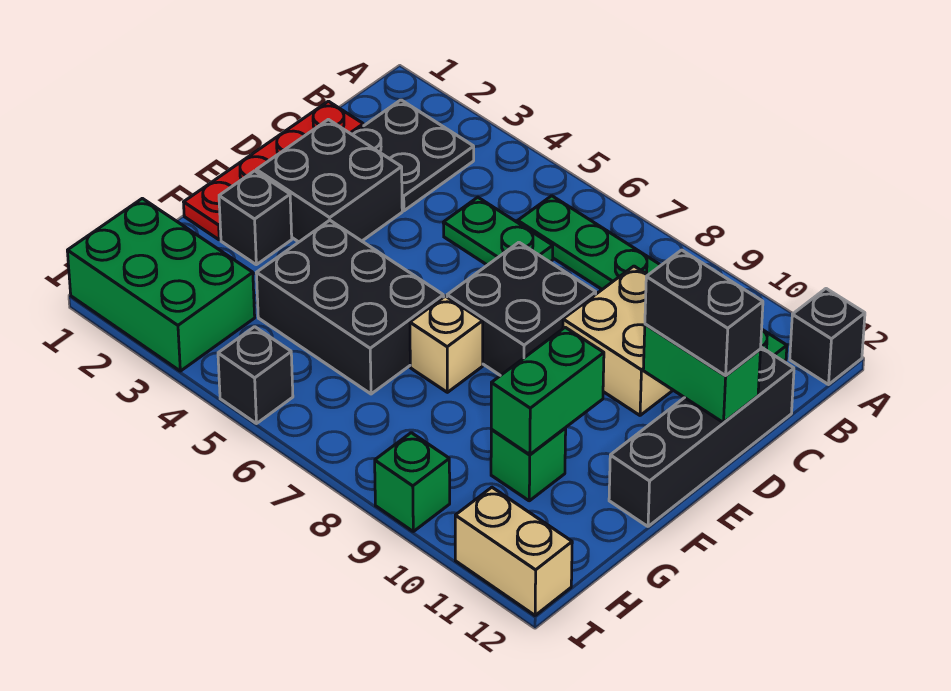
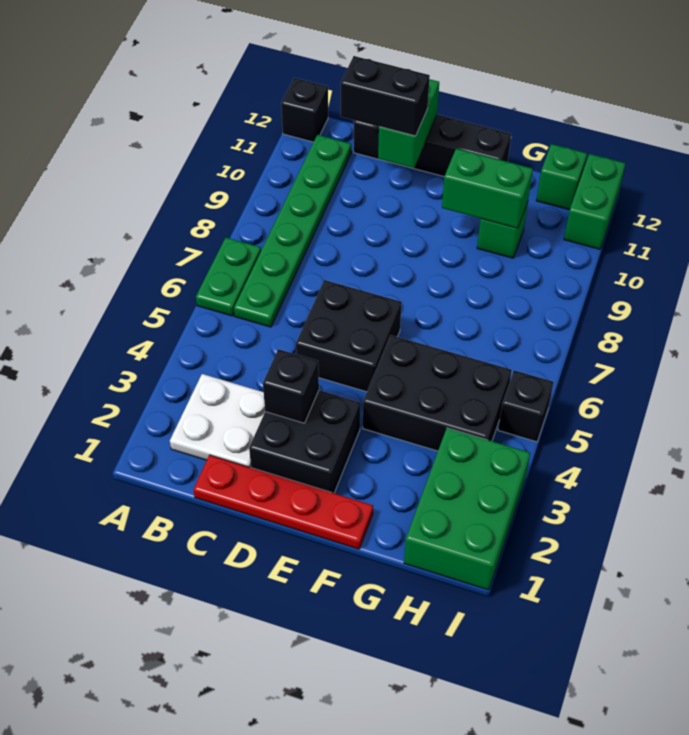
black 2x2 plate [352,100,474,211] -> white 2x2 plate [170,374,265,468]
green 1x2 plate [443,197,553,265] -> green 1x2 plate moved to [196,238,261,316]
tan 2x2 brick [563,266,673,415] -> none
black 2x2 brick [447,242,596,376] -> black 2x2 brick moved to [296,280,402,392]
black 1x2 brick [645,250,763,376] -> black 1x2 brick turned to [341,56,430,136]
black 1x1 brick [219,171,292,265] -> black 1x1 brick moved to [263,349,319,423]
black 2x3 brick [257,220,444,394] -> black 2x3 brick turned to [363,335,512,451]
tan 1x1 brick [410,296,483,392] -> none
green 1x1 brick [375,433,450,531] -> green 1x1 brick moved to [536,144,587,210]
tan 1x2 brick [455,487,572,615] -> green 1x2 brick [564,154,626,249]

